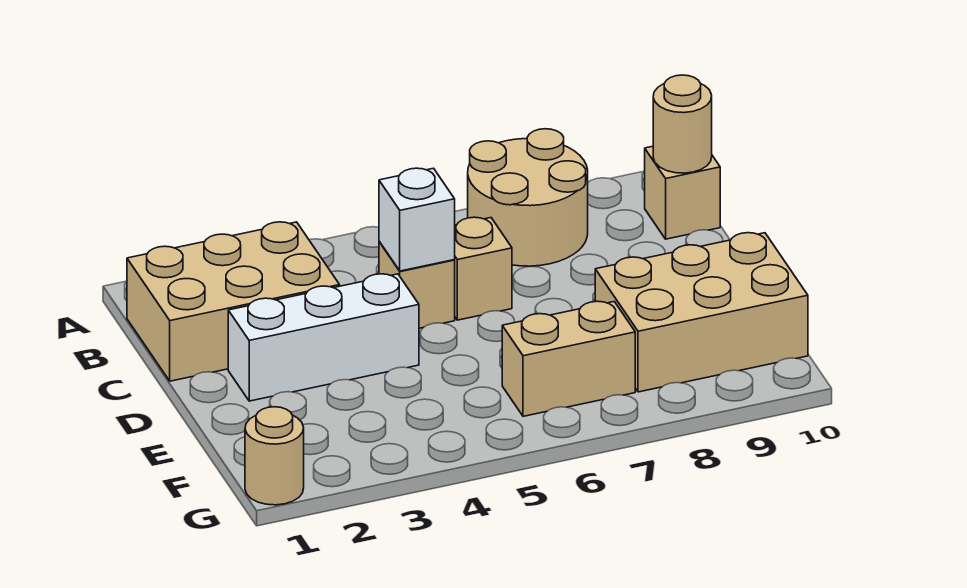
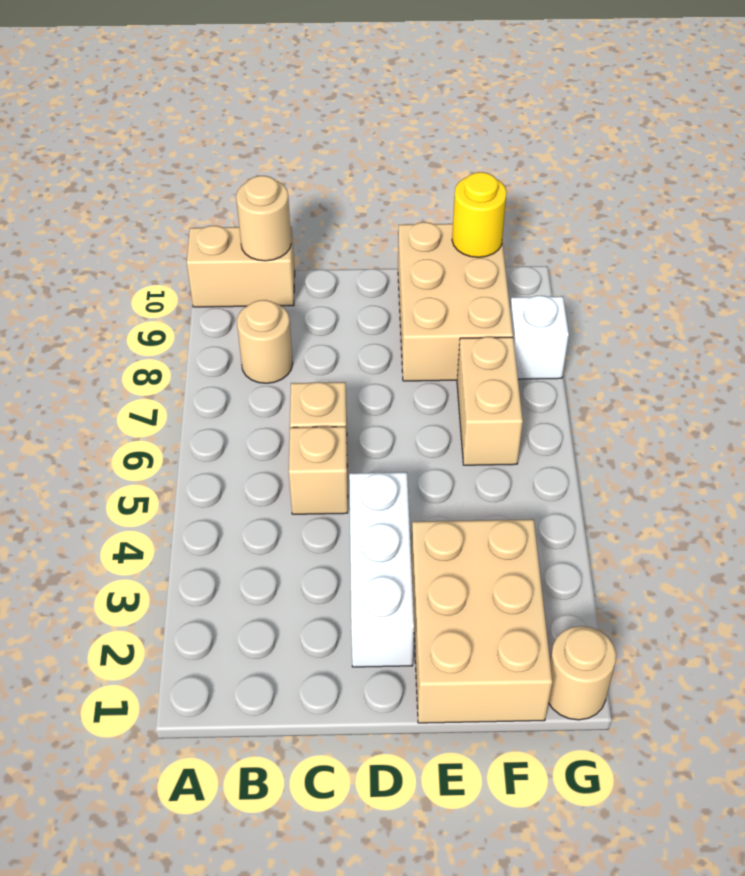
tan 2x2 round brick [468,129,588,266] -> tan 1x1 round brick [237,300,293,383]
tan 2x3 brick [127,222,340,381] -> tan 2x3 brick moved to [411,519,552,723]
tan 1x1 brick [645,146,720,239] -> tan 1x2 brick [187,226,295,307]
white 1x1 brick [379,168,455,271] -> white 1x1 brick moved to [510,296,569,379]
none -> yellow 1x1 round brick [452,172,507,257]

